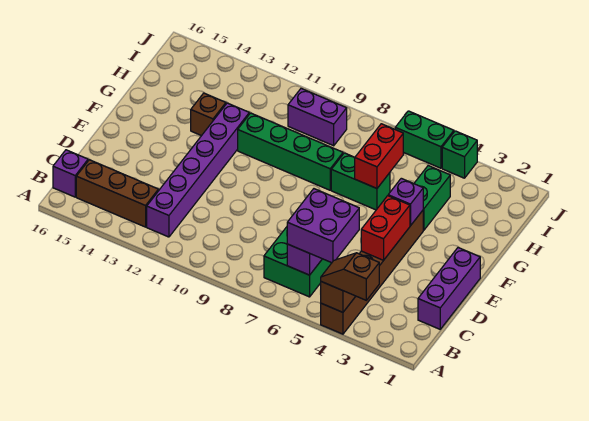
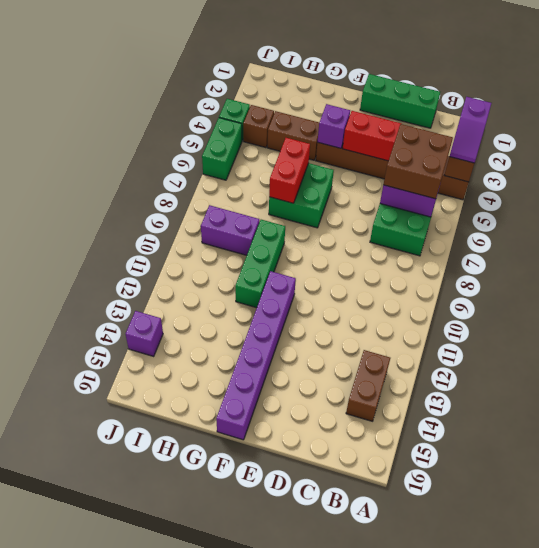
brown 1x2 slope [321,253,379,300] -> purple 1x2 slope [449,97,491,163]
purple 2x2 brick [287,189,359,263] -> brown 2x2 brick [383,124,453,199]
purple 1x6 brick [147,103,249,237] -> purple 1x6 brick turned to [216,271,296,440]
brown 1x3 brick [76,160,158,227] -> brown 1x2 brick [346,350,390,421]
purple 1x1 brick [53,150,88,197] -> purple 1x1 brick moved to [126,311,163,356]
purple 1x3 brick [418,248,480,329] -> green 1x3 brick [360,74,440,128]
green 1x2 brick [414,166,450,230] -> brown 1x2 brick [267,111,319,160]
green 1x2 brick [331,153,390,210] -> green 2x2 brick [269,163,334,228]
red 1x2 brick [355,124,403,188] -> red 1x2 brick turned to [269,138,310,203]
green 1x4 brick [238,113,343,190] -> green 1x3 brick [235,220,285,308]
brown 1x1 brick [191,93,226,136] -> brown 1x1 brick moved to [243,105,274,148]
purple 1x2 brick [288,89,347,146] -> purple 1x2 brick turned to [201,205,259,255]

